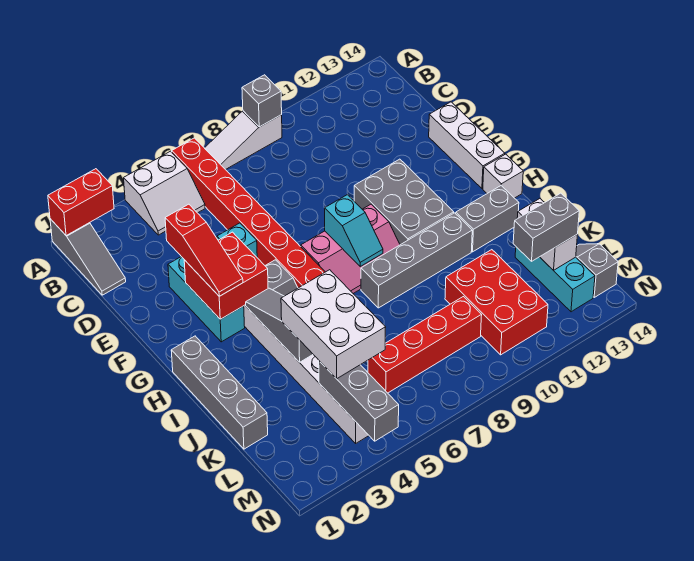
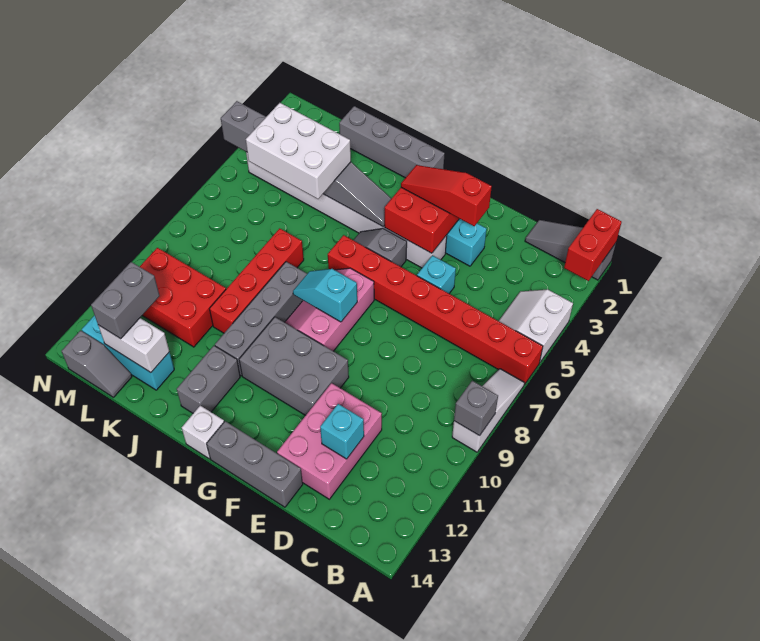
none -> pink 2x3 brick [277,383,382,499]
none -> cyan 1x1 brick [320,404,364,459]
white 1x3 brick [429,102,505,188] -> grey 1x3 brick [207,421,303,507]
red 1x4 brick [368,297,482,393] -> red 1x4 brick moved to [210,228,304,333]

